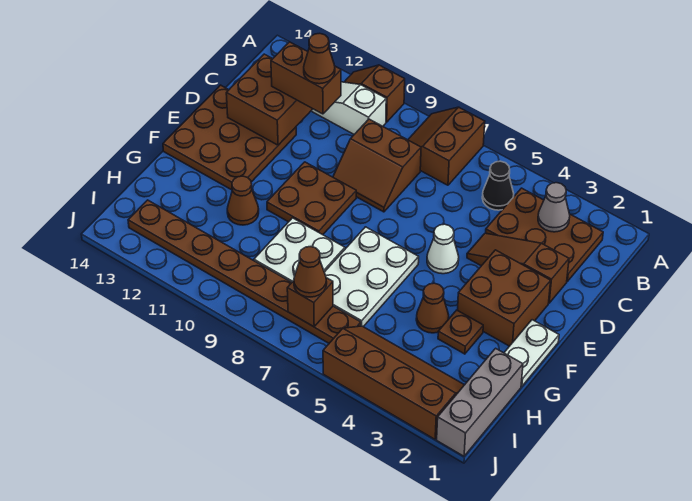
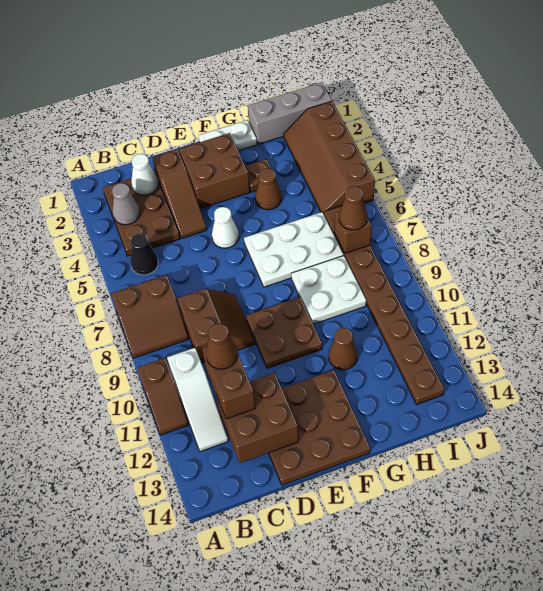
none -> white 1x1 cone [131,154,158,195]

